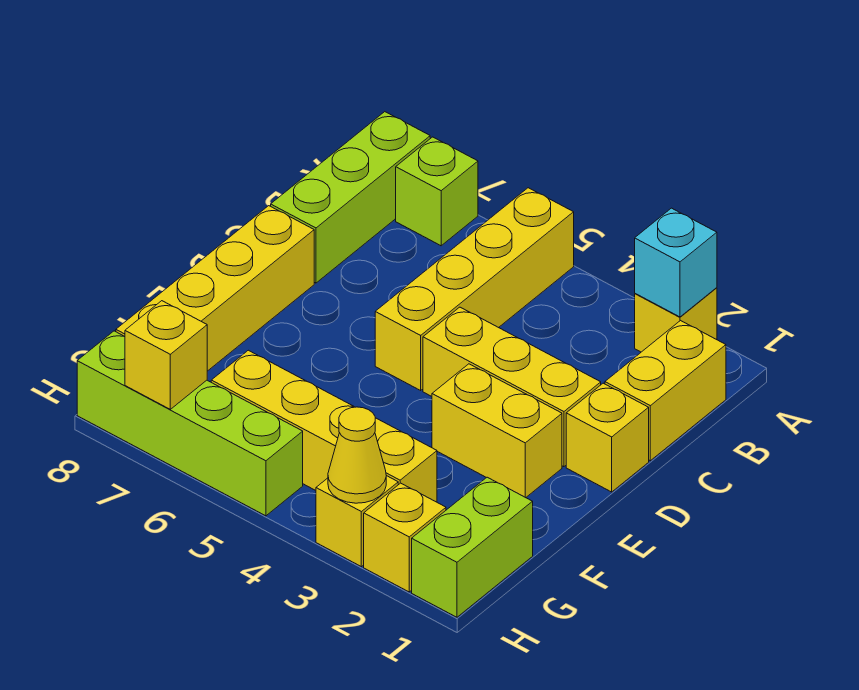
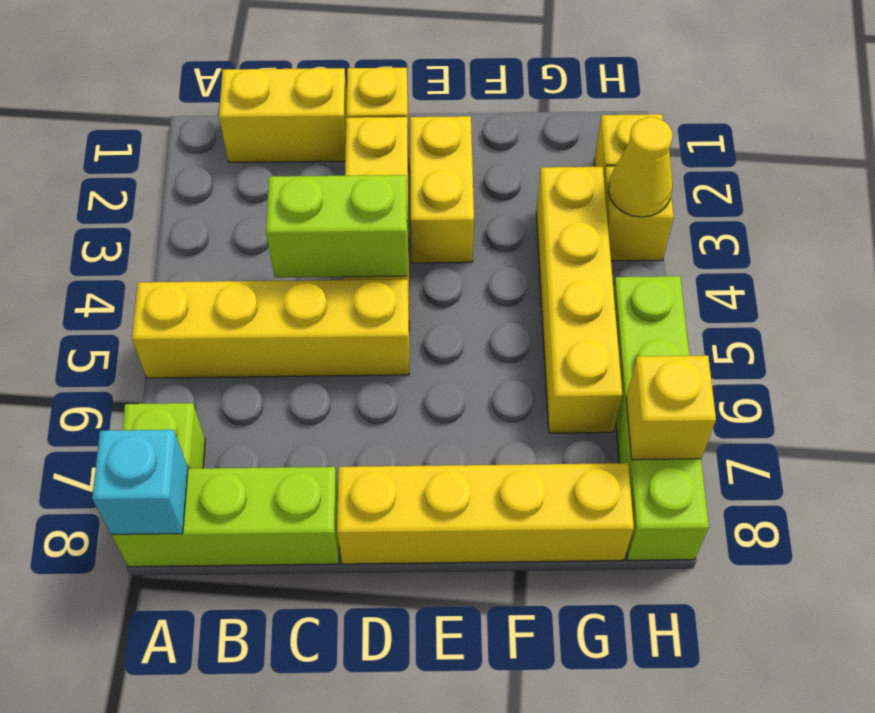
yellow 1x1 brick [635,288,717,352] -> none
cyan 1x1 brick [635,208,717,317] -> cyan 1x1 brick moved to [92,430,188,535]
lime 1x2 brick [412,477,533,617] -> lime 1x2 brick moved to [266,175,408,278]

